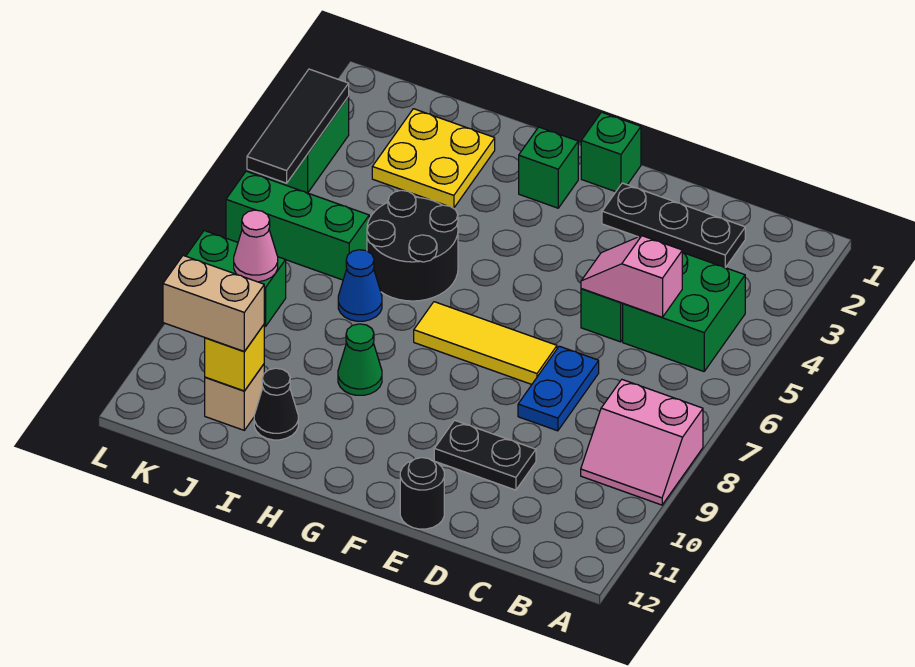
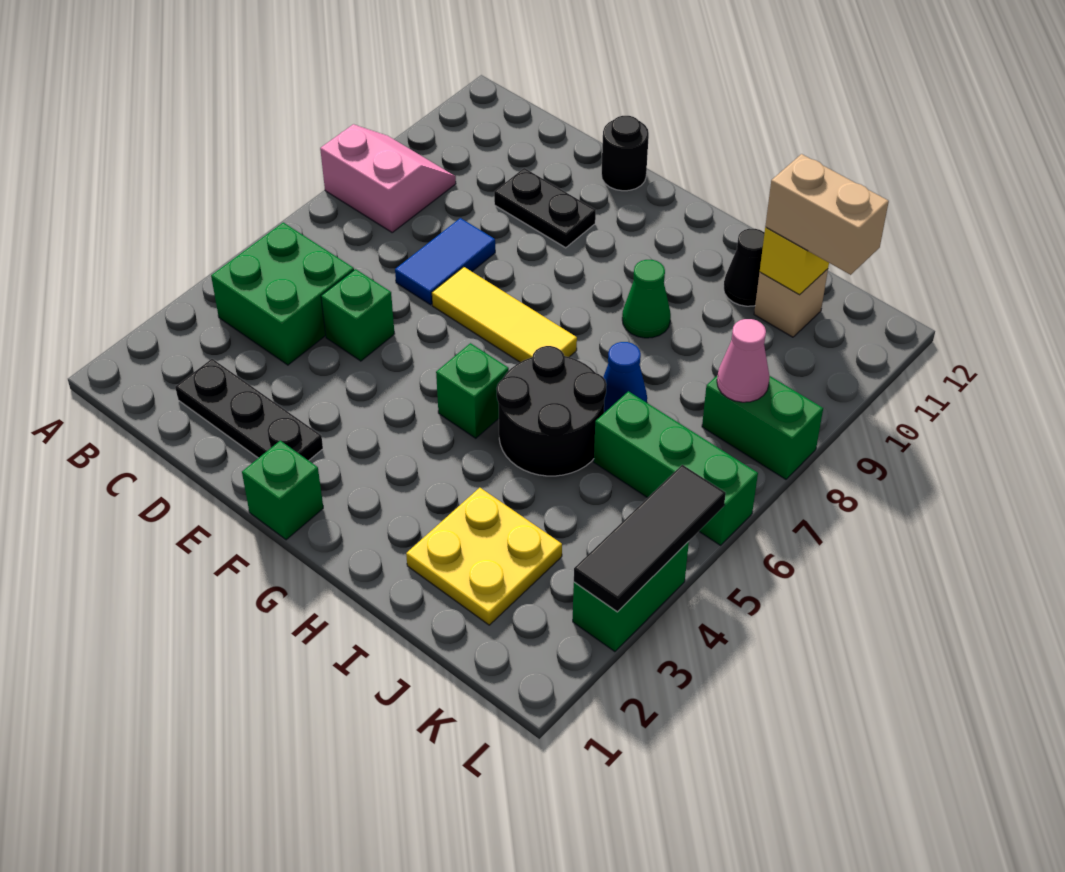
pink 1x2 slope [581,236,682,317] -> none
blue 1x2 plate [518,346,599,431] -> blue 1x2 tile [395,218,495,305]
green 1x1 brick [519,127,578,208] -> green 1x1 brick moved to [436,343,509,438]

